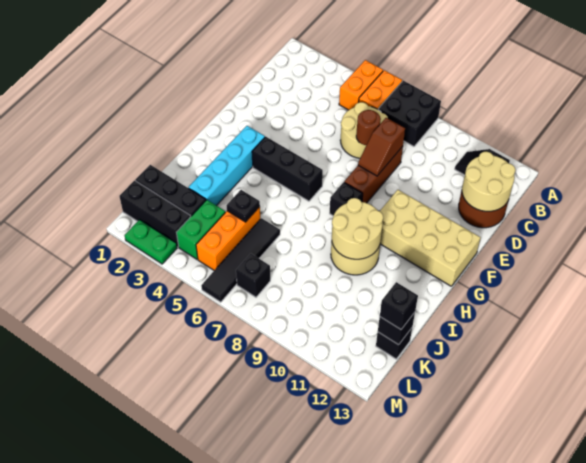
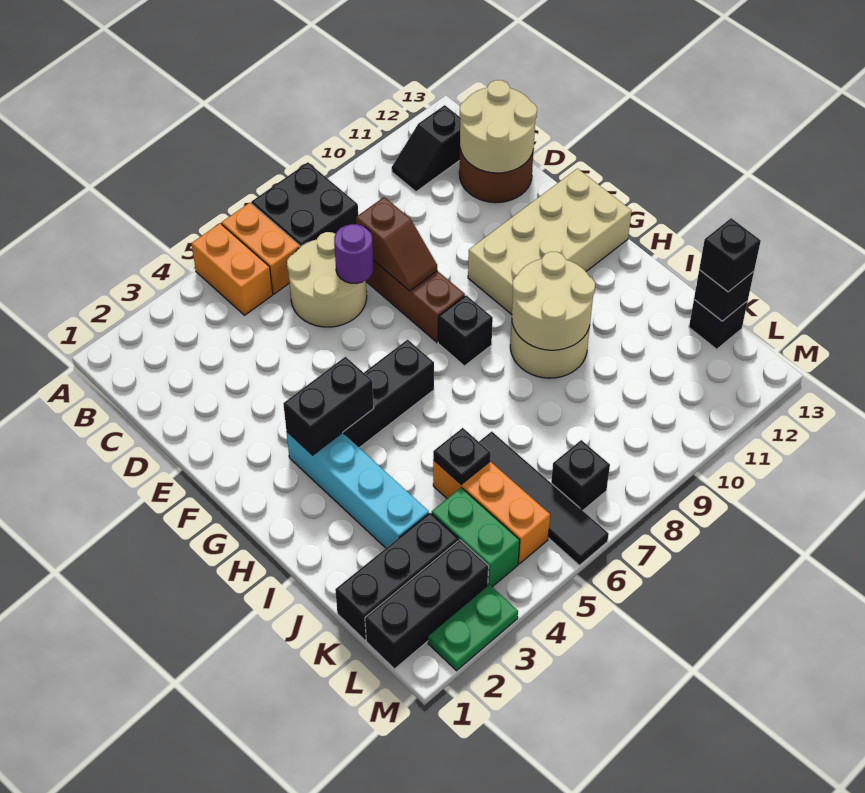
brown 1x1 round brick [356,110,381,145] -> purple 1x1 round brick [334,224,374,283]
none -> black 1x2 brick [283,357,374,455]

